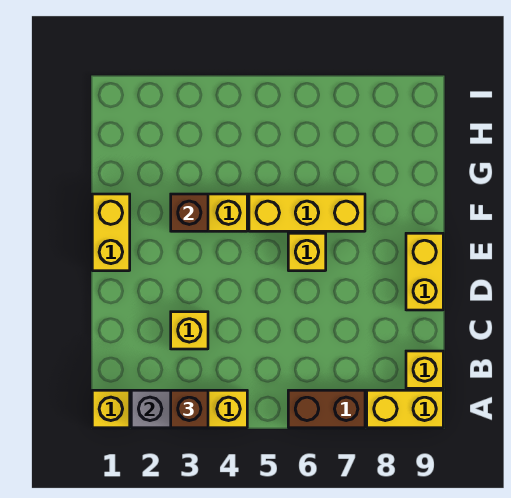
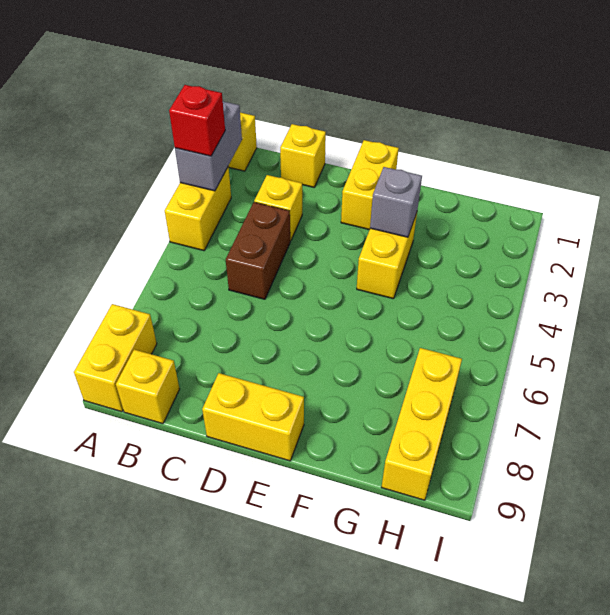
brown 1x1 brick [171,390,208,428] -> red 1x1 brick [169,85,225,156]
brown 1x2 brick [288,390,365,428] -> brown 1x2 brick moved to [226,202,290,299]
yellow 1x2 brick [92,194,130,271] -> yellow 1x2 brick turned to [341,140,399,230]
yellow 1x1 brick [288,233,326,271] -> yellow 1x1 brick moved to [280,124,326,187]
brown 1x1 brick [171,194,208,231] -> grey 1x1 brick [370,167,422,237]
yellow 1x3 brick [249,194,365,231] -> yellow 1x3 brick moved to [382,348,462,500]

